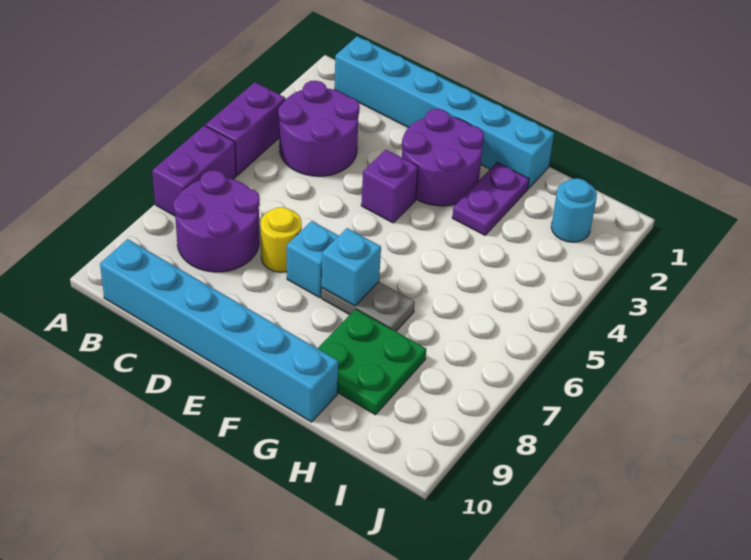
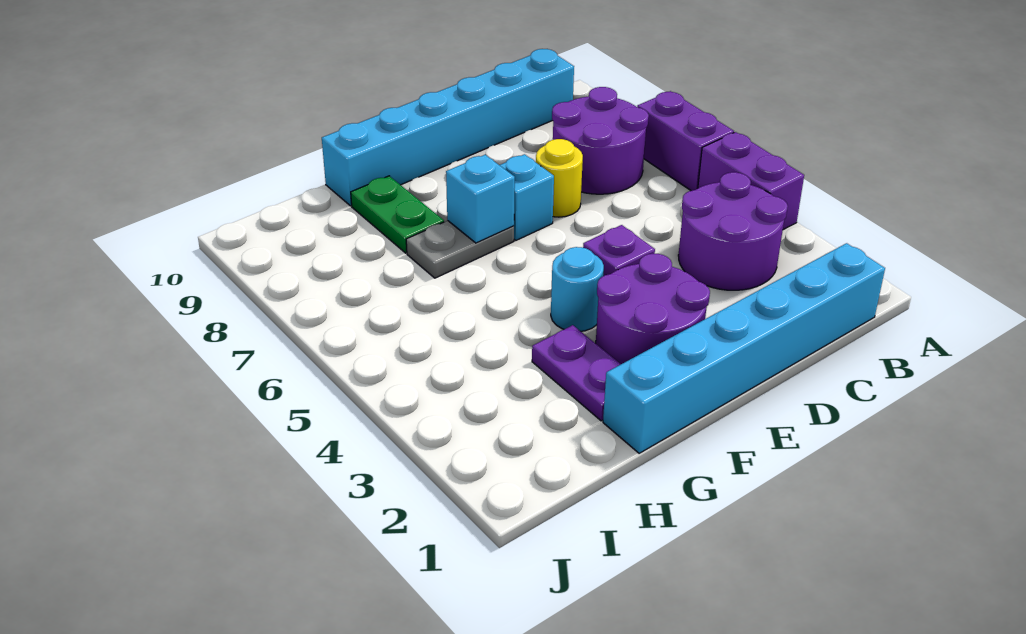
green 2x2 plate [317,309,426,415] -> green 1x2 plate [351,176,444,253]
cyan 1x1 round brick [551,178,597,242] -> cyan 1x1 round brick moved to [551,247,604,331]

